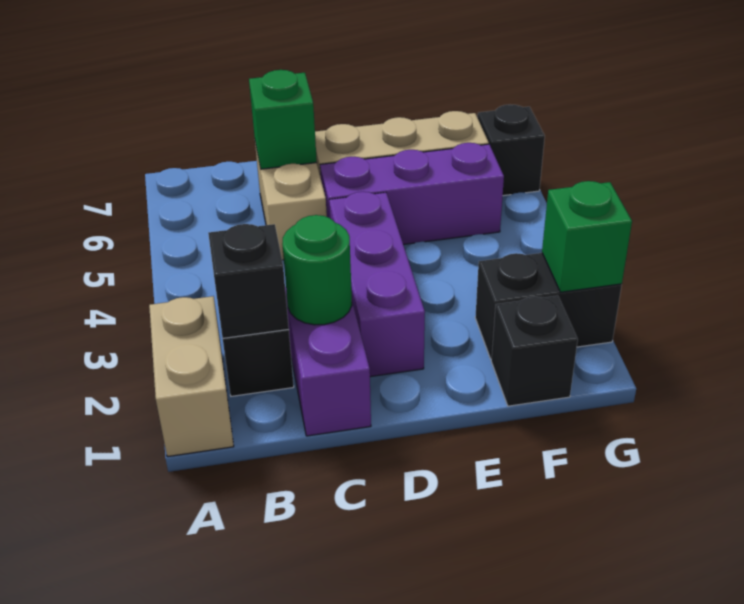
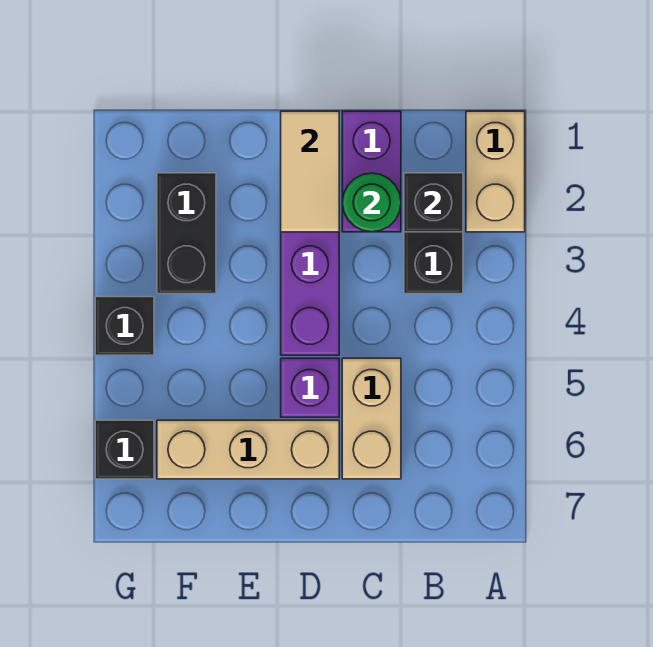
green 1x1 brick [249,70,317,169] -> none
none -> tan 1x2 tile [281,111,339,232]
purple 1x3 brick [320,143,504,245] -> purple 1x1 brick [281,358,339,417]
black 1x1 brick [491,296,578,406] -> black 1x1 brick moved to [95,297,154,355]
black 1x2 brick [475,253,622,359] -> black 1x2 brick turned to [157,173,216,294]
green 1x1 brick [542,181,632,292] -> none

